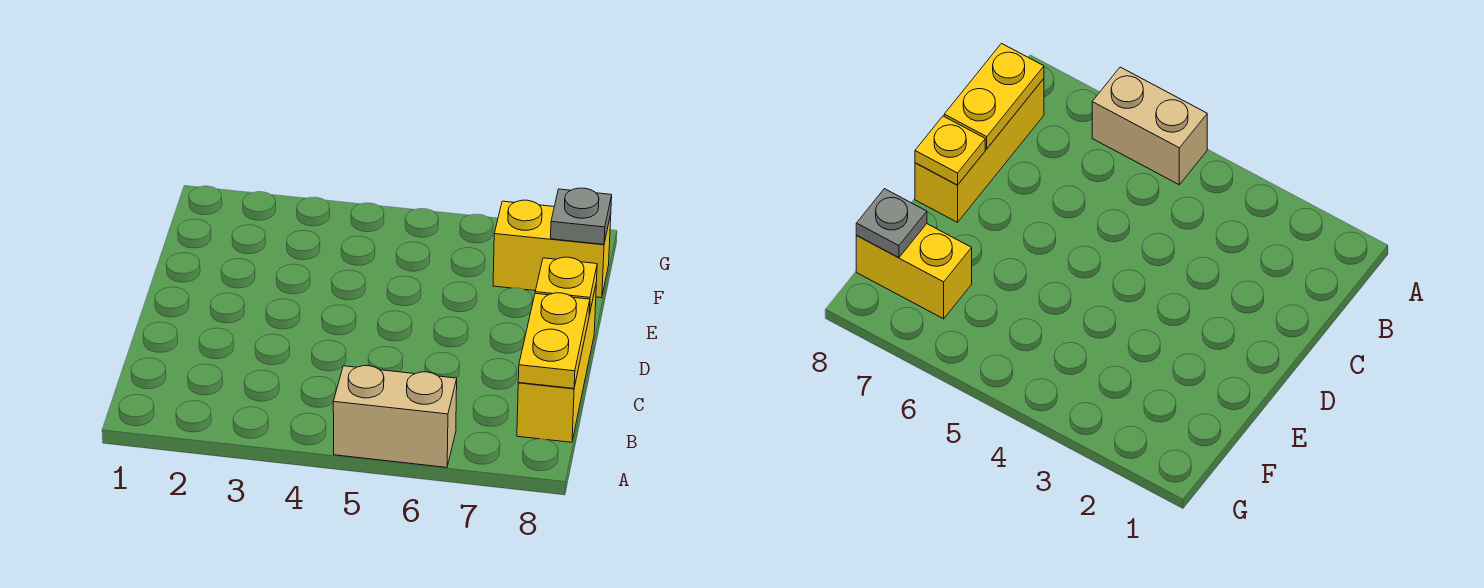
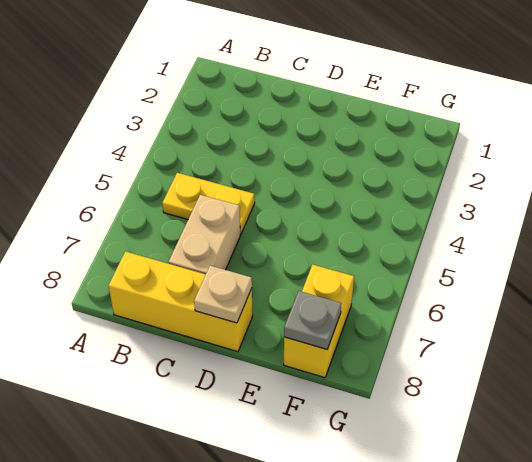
tan 1x2 brick [333,366,457,467] -> tan 1x2 brick moved to [169,195,240,274]
yellow 1x2 plate [518,293,590,388] -> yellow 1x2 plate moved to [162,173,255,234]
yellow 1x1 plate [535,257,597,314] -> tan 1x1 plate [194,266,252,323]

